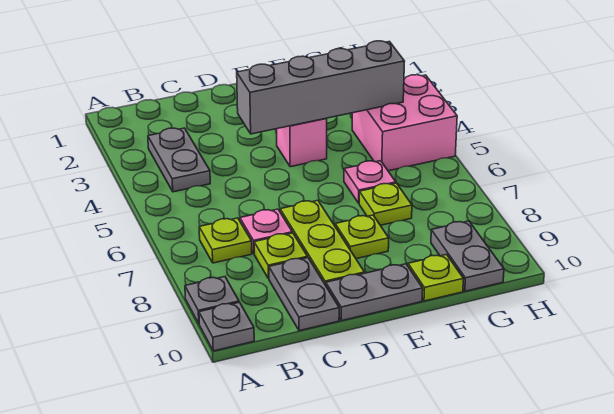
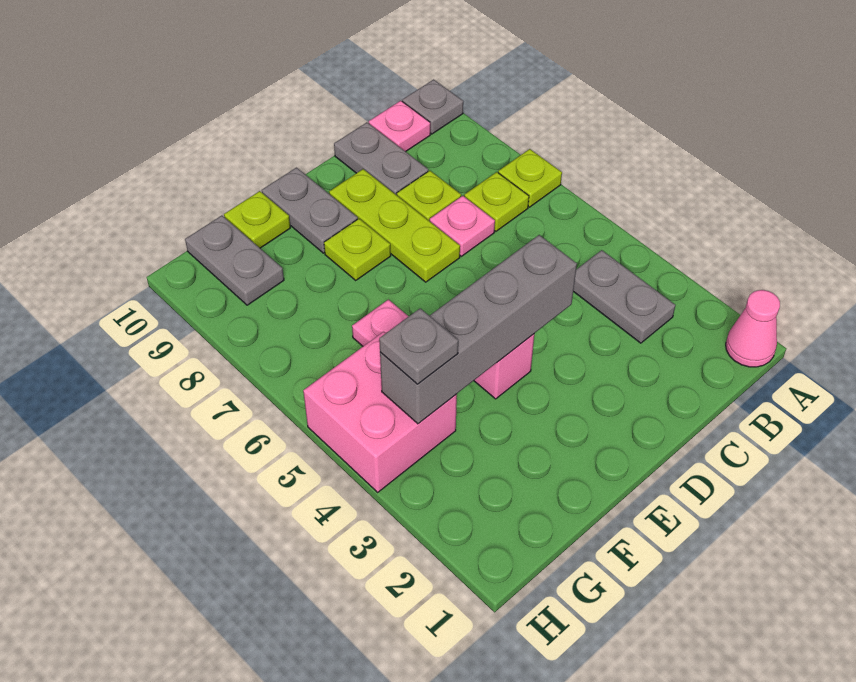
none -> pink 1x1 cone [726,290,780,367]
grey 1x1 plate [185,277,239,323] -> grey 1x1 plate moved to [379,308,458,384]
none -> pink 1x1 plate [369,101,430,152]
grey 1x2 plate [326,264,423,321] -> grey 1x2 plate turned to [262,168,358,253]
lime 1x1 plate [359,183,412,225] -> lime 1x1 plate moved to [498,149,562,207]

